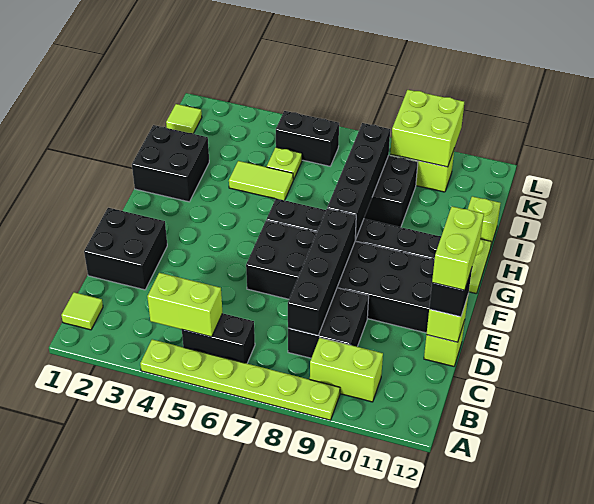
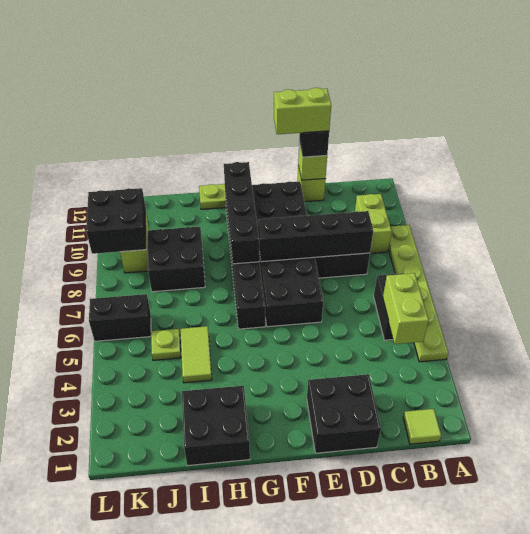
black 1x4 brick [327,123,390,239] -> black 1x4 brick turned to [224,162,259,264]
lime 1x1 brick [468,196,501,245] -> none
lime 1x1 tile [166,104,202,134] -> none
black 1x2 brick [276,111,339,166] -> black 1x2 brick turned to [89,294,151,341]
lime 2x2 brick [390,90,464,167] -> black 2x2 brick [86,188,146,254]

